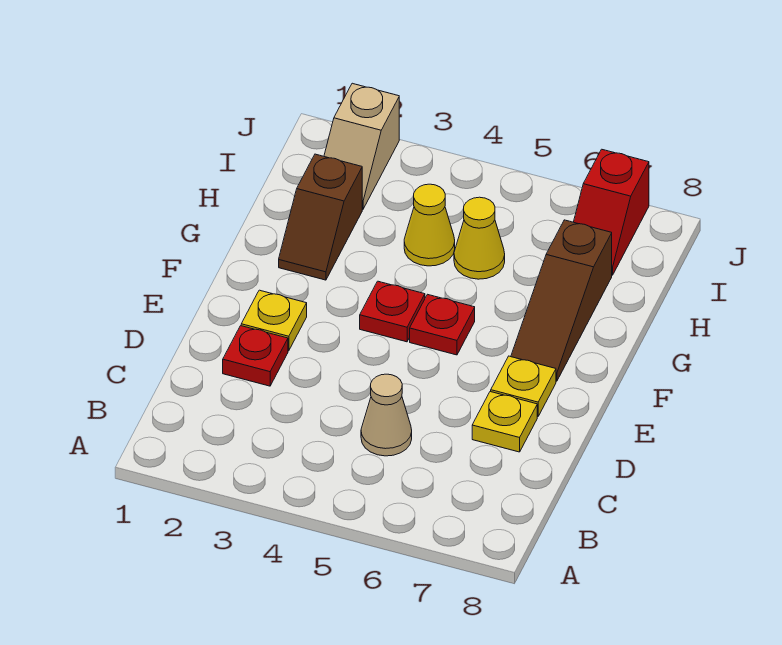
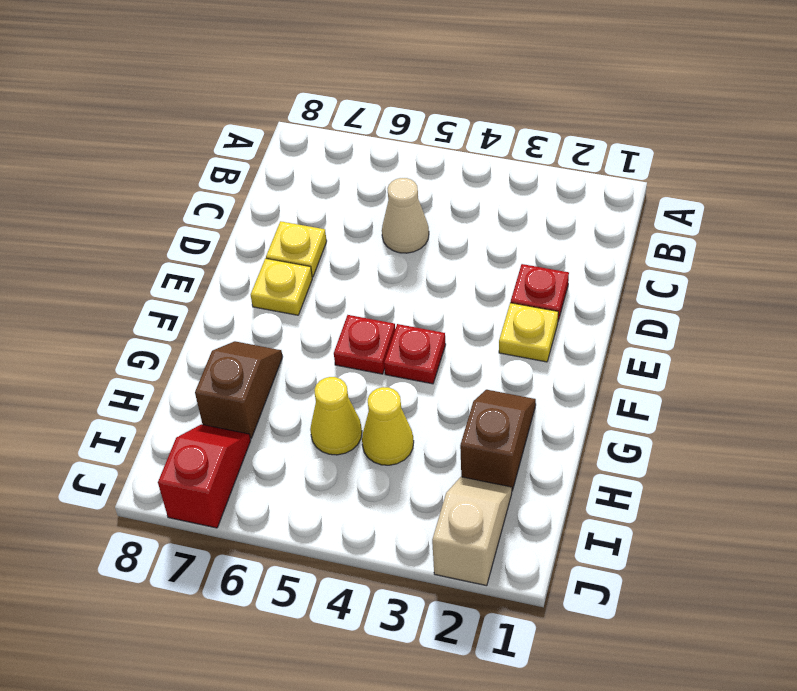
brown 1x3 slope [511,220,612,381] -> brown 1x2 slope [195,341,283,438]

